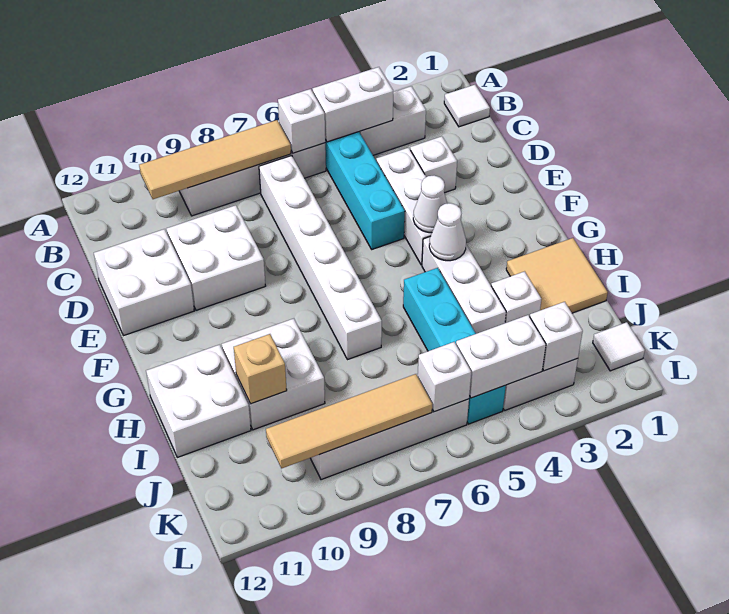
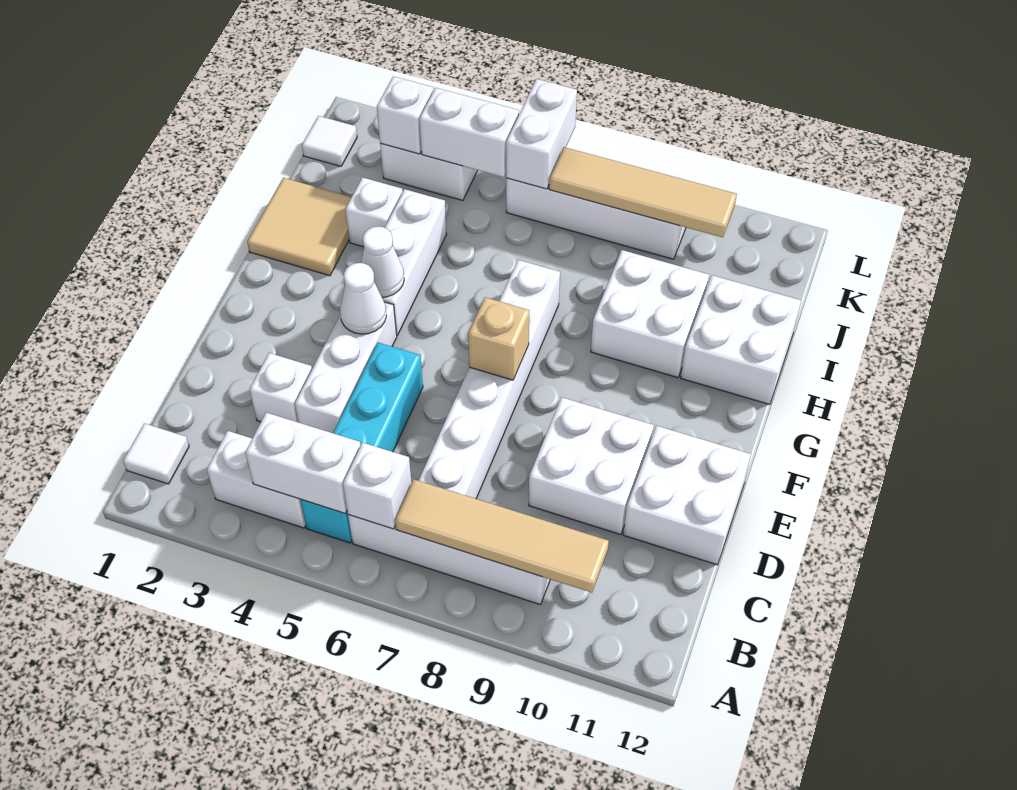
cyan 1x4 brick [403,268,506,424] -> none
tan 1x1 brick [234,334,287,404] -> tan 1x1 brick moved to [468,297,529,380]
white 1x1 brick [418,342,471,412] -> white 1x2 brick [506,79,577,189]

